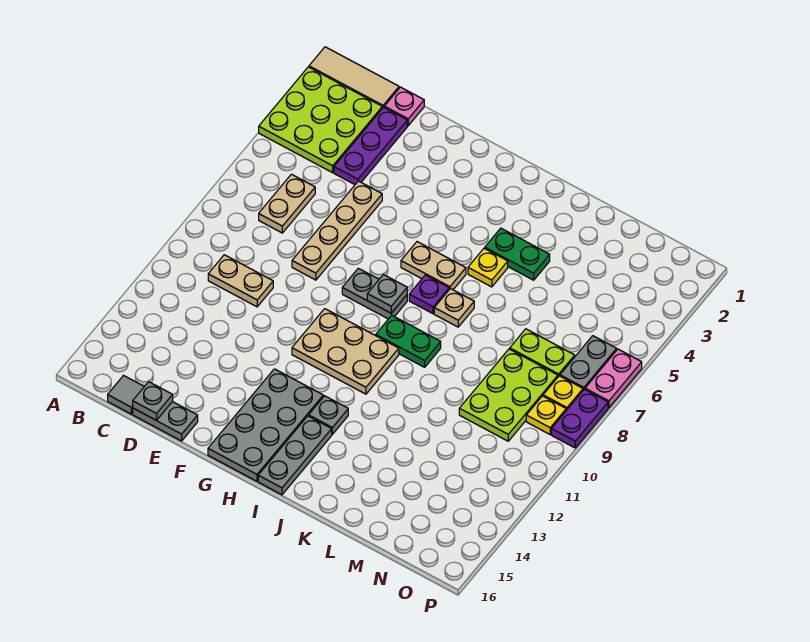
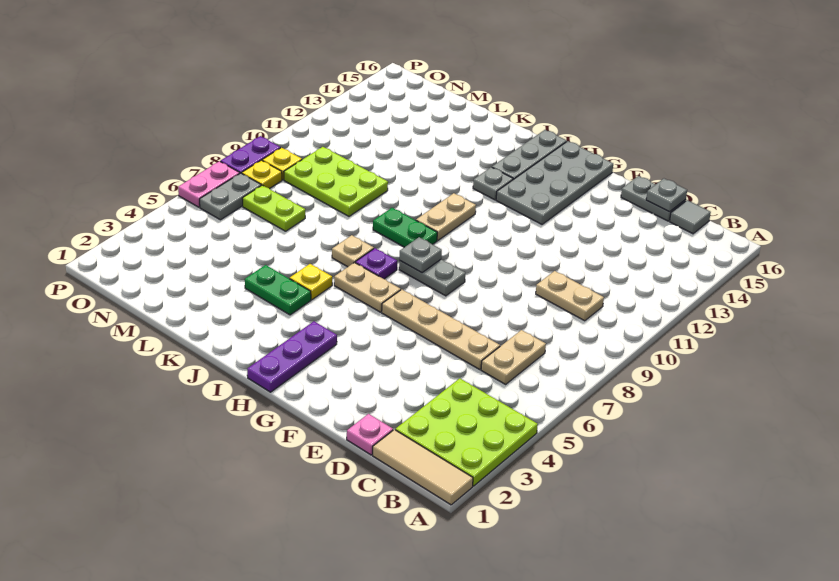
purple 1x3 plate [334,107,407,185] -> purple 1x3 plate moved to [247,321,337,392]
tan 1x4 plate [292,181,382,280] -> tan 1x4 plate turned to [382,290,500,370]
tan 2x3 plate [292,309,399,394] -> tan 1x2 plate [416,193,476,241]
lime 2x3 plate [459,349,558,441] -> lime 2x3 plate turned to [284,147,388,216]

